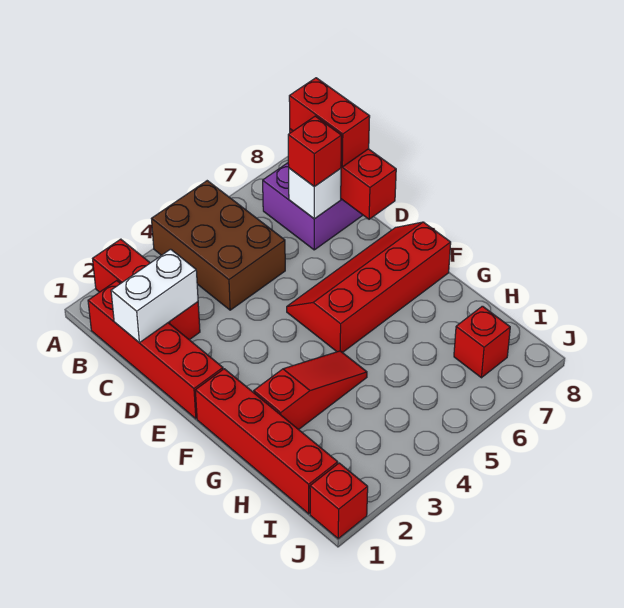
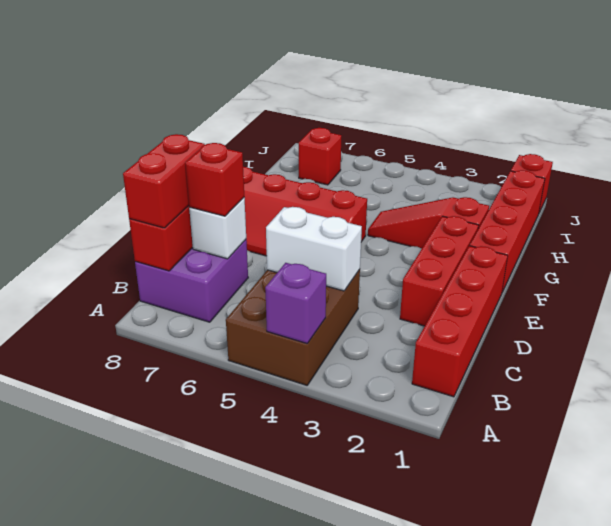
red 1x3 brick [93,239,200,340] -> red 1x3 brick moved to [400,216,478,326]
none -> purple 1x1 brick [265,263,326,343]
white 1x2 brick [111,249,198,343] -> white 1x2 brick moved to [266,207,362,291]

